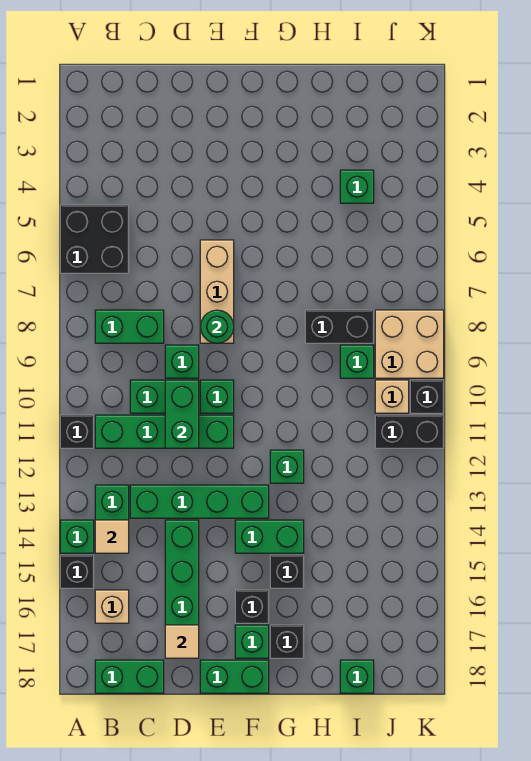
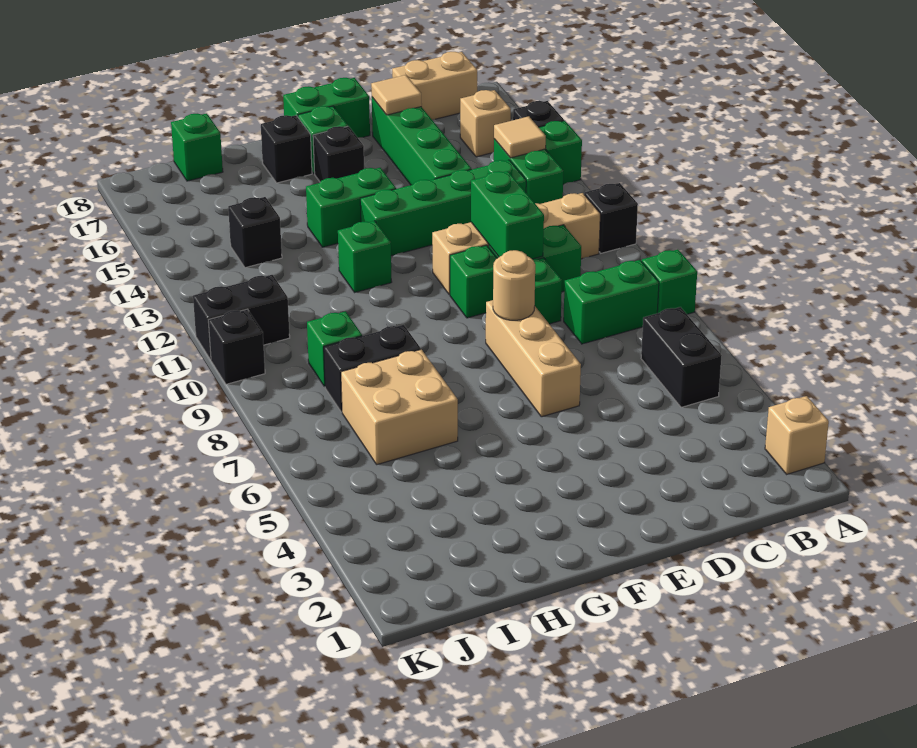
black 2x2 brick [60,205,129,273] -> black 1x2 brick [641,307,722,407]
green 1x4 brick [95,415,234,448] -> tan 1x4 brick [432,193,600,295]
green 1x2 brick [95,660,164,693] -> tan 1x2 brick [392,52,477,119]
green 1x1 round brick [200,310,234,343] -> tan 1x1 round brick [493,250,535,320]
black 1x1 brick [270,555,304,588] -> black 1x1 brick moved to [228,197,282,268]
green 1x1 brick [340,170,374,203] -> green 1x1 brick moved to [642,249,697,314]
tan 2x2 brick [375,310,444,378] -> tan 2x2 brick moved to [341,349,458,464]
tan 1x1 brick [375,380,409,413] -> tan 1x1 brick moved to [765,396,829,474]

